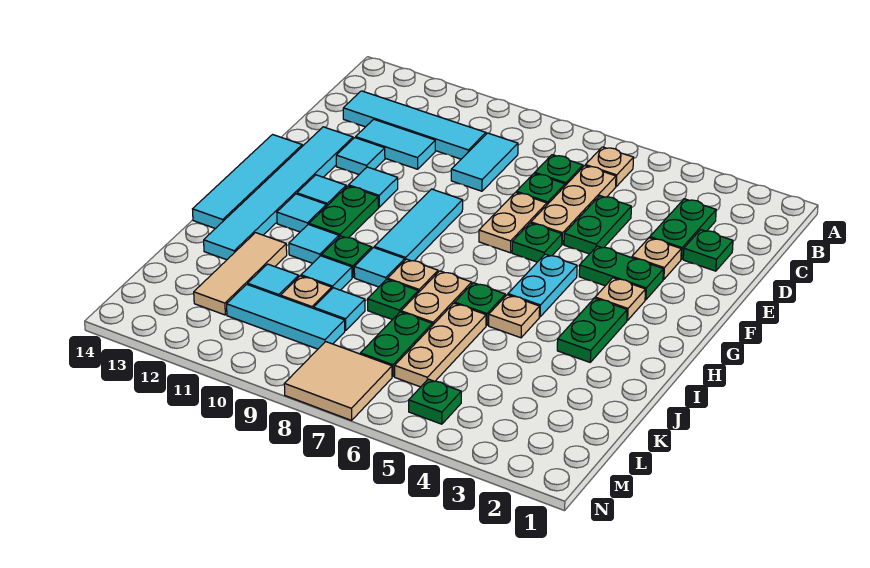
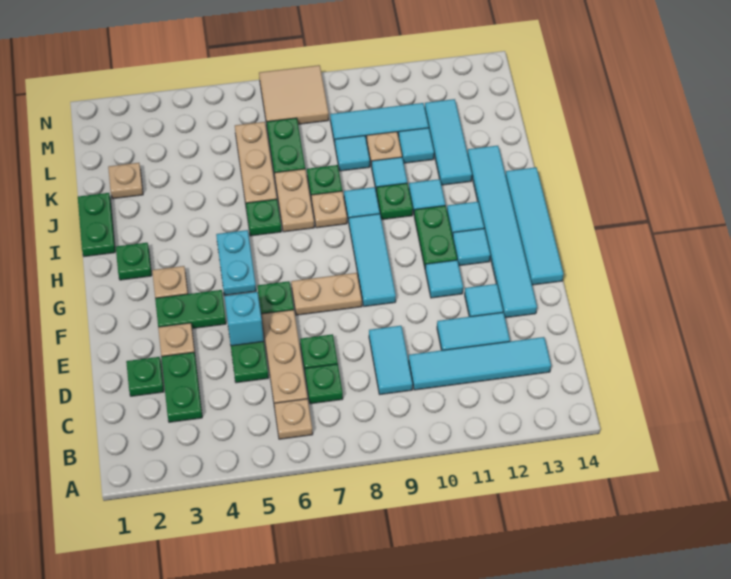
none -> cyan 1x1 brick [225,292,264,346]
tan 1x2 plate [479,192,547,253] -> tan 1x2 plate turned to [291,273,362,315]
green 1x2 plate [557,298,627,362] -> green 1x2 plate moved to [78,193,115,257]
tan 1x1 plate [489,295,540,338] -> tan 1x1 plate moved to [108,163,143,199]
tan 1x3 tile [194,233,287,315] -> cyan 1x3 tile [425,99,472,185]
green 1x1 plate [409,379,461,424] -> green 1x1 plate moved to [116,243,152,280]

